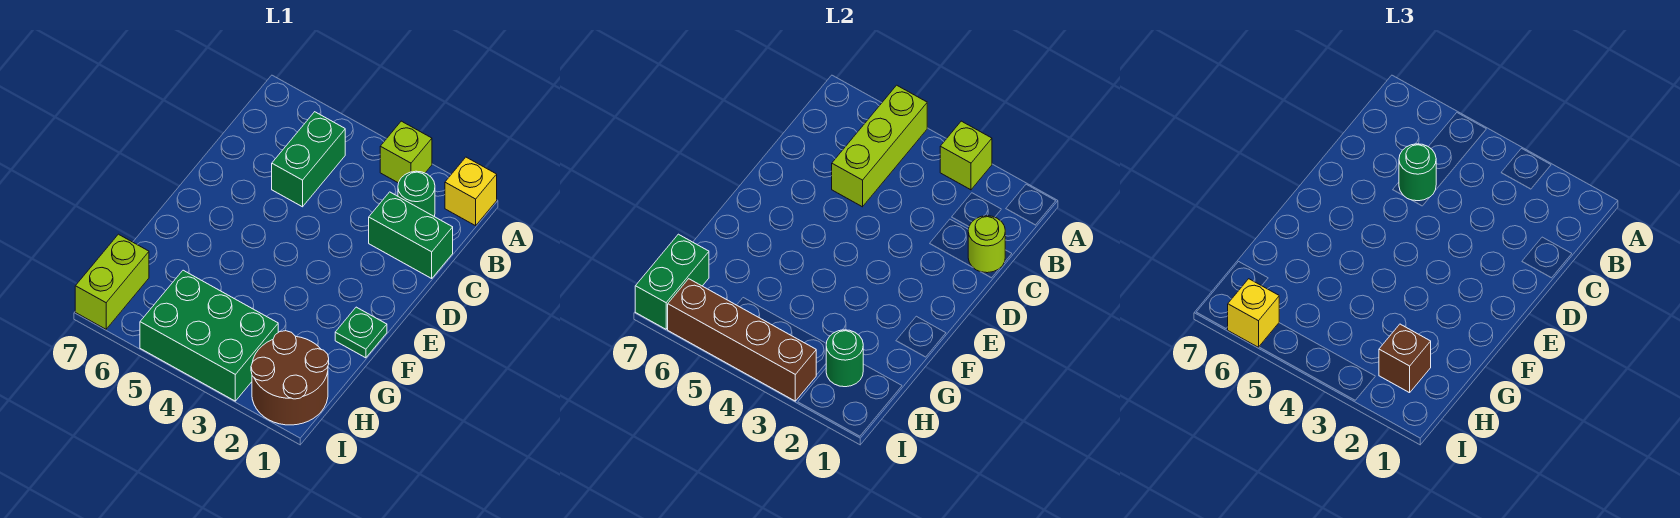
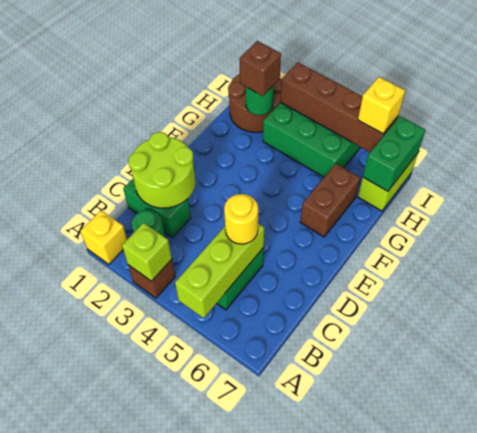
lime 1x1 brick [380,121,432,183] -> brown 1x1 brick [128,259,175,298]
lime 1x1 round brick [968,216,1005,273] -> lime 2x2 round brick [128,132,195,208]
green 1x1 round brick [1399,144,1436,201] -> yellow 1x1 round brick [224,194,258,244]
green 1x1 plate [335,307,387,358] -> none
none -> brown 1x2 brick [300,164,360,237]

